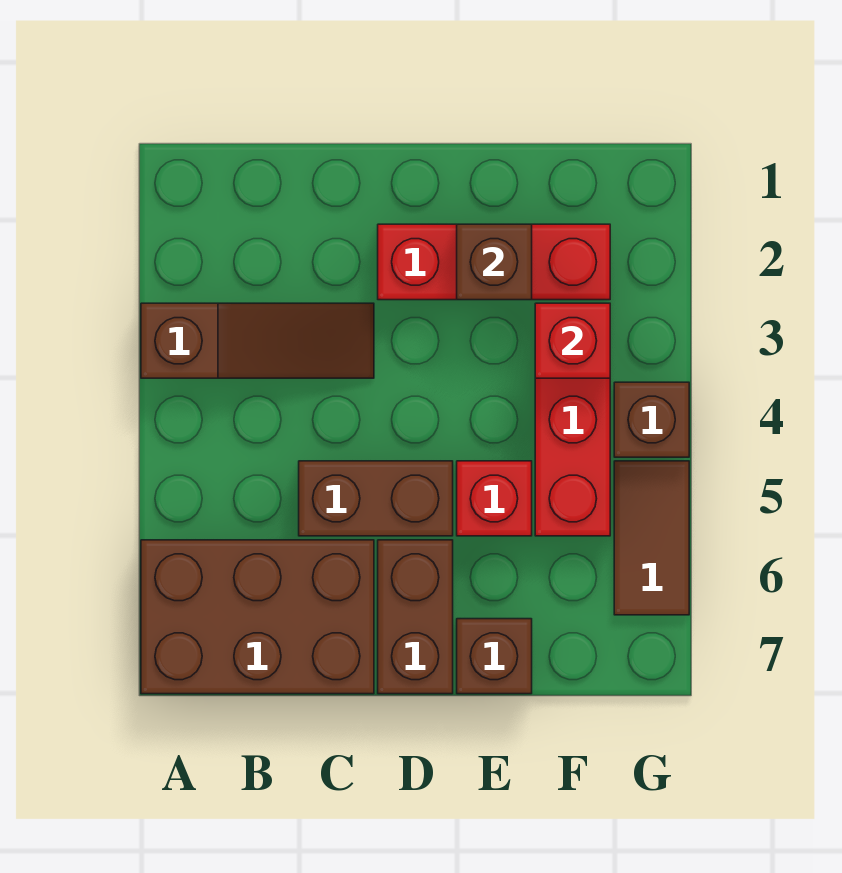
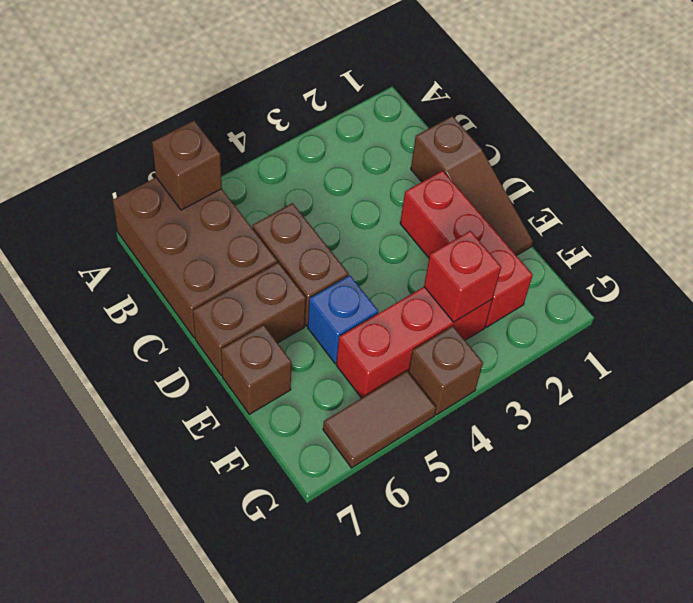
brown 1x3 slope [141,303,374,378] -> brown 1x3 slope moved to [411,116,533,256]
brown 1x1 brick [457,224,532,300] -> brown 1x1 brick moved to [152,121,222,210]
red 1x1 brick [457,461,532,536] -> blue 1x1 brick [308,275,378,363]

